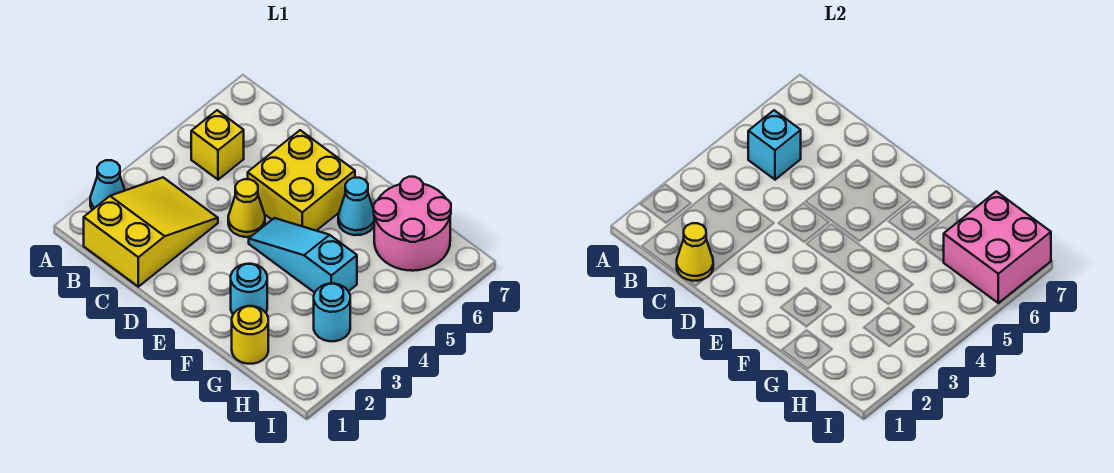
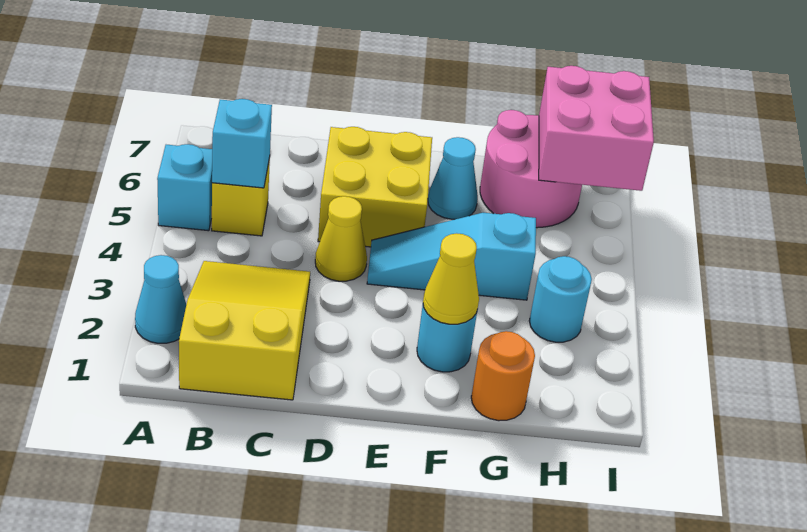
none -> cyan 1x1 brick [157,144,212,231]
yellow 1x1 cone [677,223,713,281] -> yellow 1x1 cone moved to [423,233,479,324]
yellow 1x1 round brick [232,306,268,364] -> orange 1x1 round brick [471,331,535,421]

